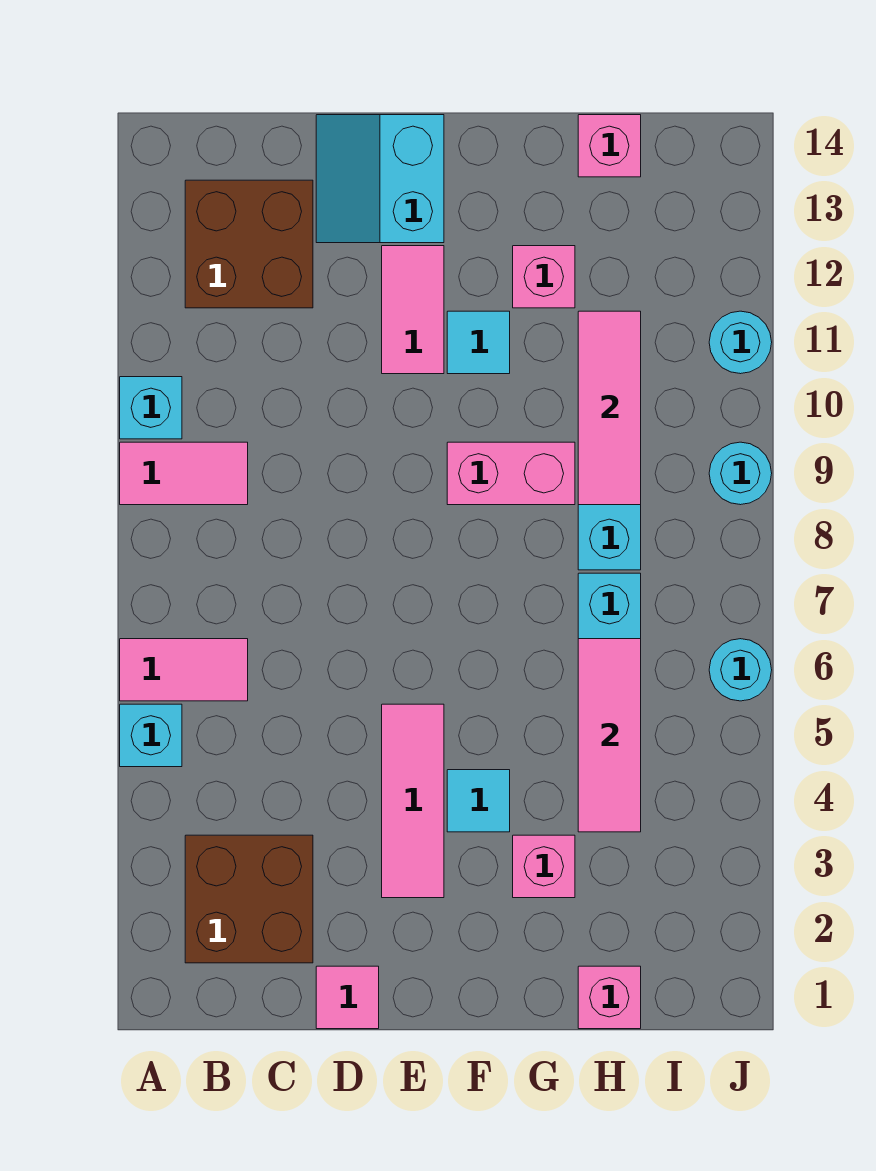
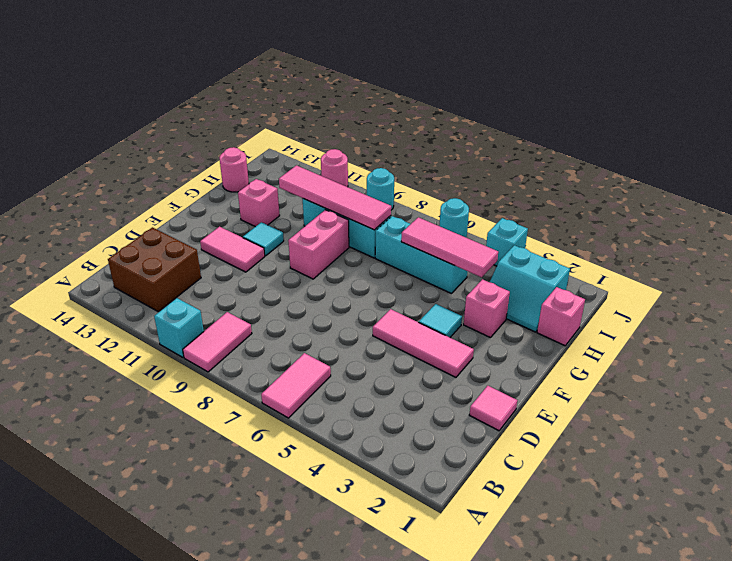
cyan 1x1 brick [120,704,182,767] -> cyan 1x1 brick moved to [486,218,528,266]
brown 2x2 brick [185,835,313,963] -> none
cyan 2x2 slope [316,115,444,243] -> cyan 2x2 slope moved to [490,245,570,332]
pink 1x3 tile [578,311,641,505] -> pink 1x4 tile [279,165,391,230]
pink 1x1 brick [578,115,641,177] -> pink 1x1 round brick [219,147,249,192]
cyan 1x1 round brick [709,311,772,374] -> pink 1x1 round brick [321,149,348,187]

